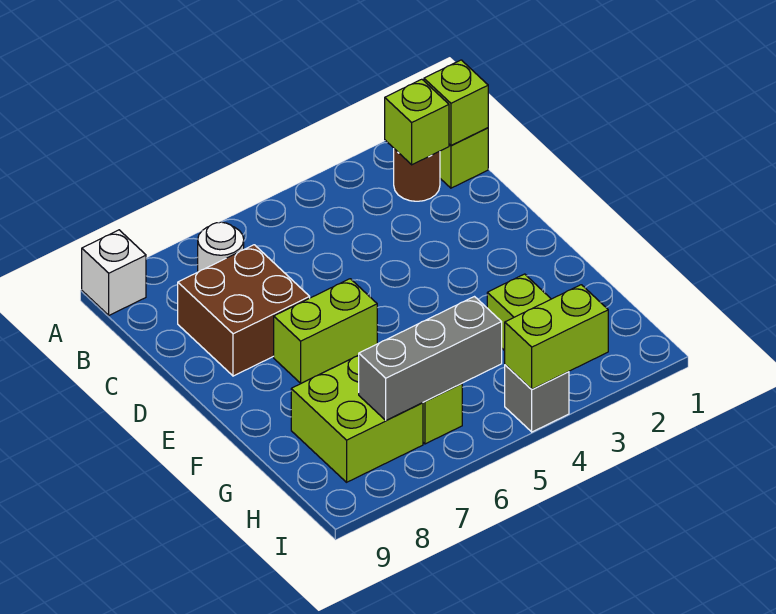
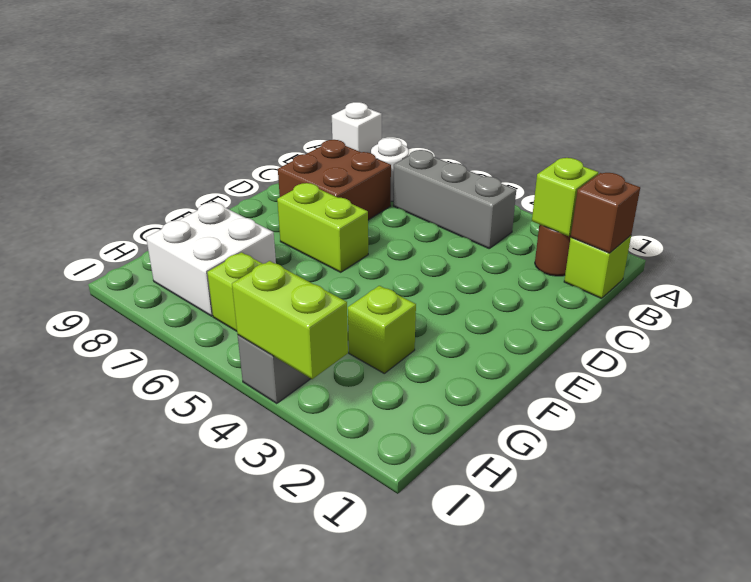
lime 1x1 brick [424,60,488,145] -> brown 1x1 brick [571,173,640,253]
lime 2x2 brick [291,356,423,482] -> white 2x2 brick [146,202,276,316]
grey 1x3 brick [358,297,502,420] -> grey 1x3 brick moved to [393,150,516,248]

